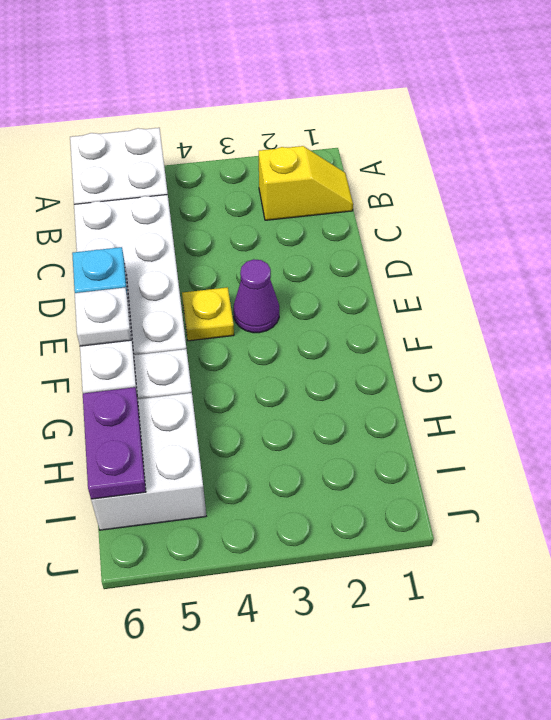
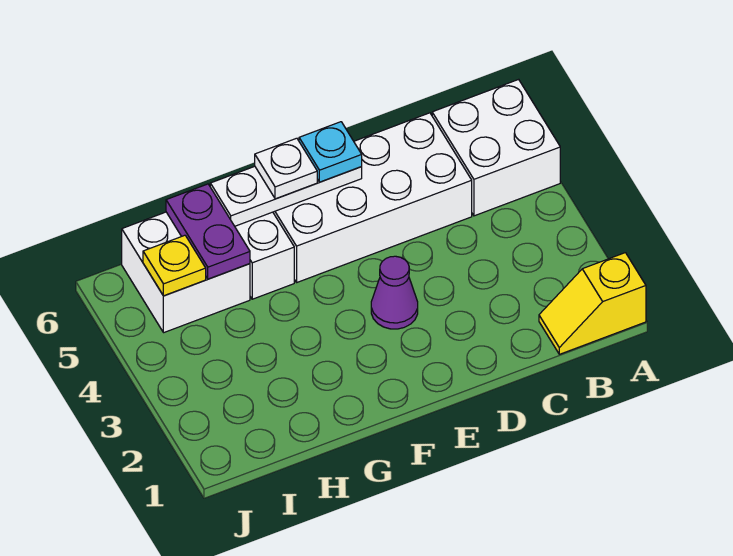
yellow 1x2 slope [259,146,353,220] -> yellow 1x2 slope turned to [539,253,646,354]
yellow 1x1 plate [182,287,234,341] -> yellow 1x1 plate moved to [143,235,206,296]
purple 1x2 plate [83,387,146,499] -> purple 1x2 plate turned to [166,184,250,279]

